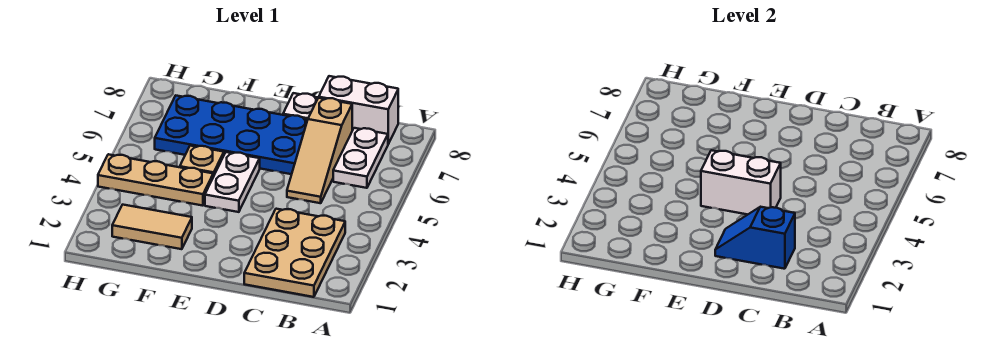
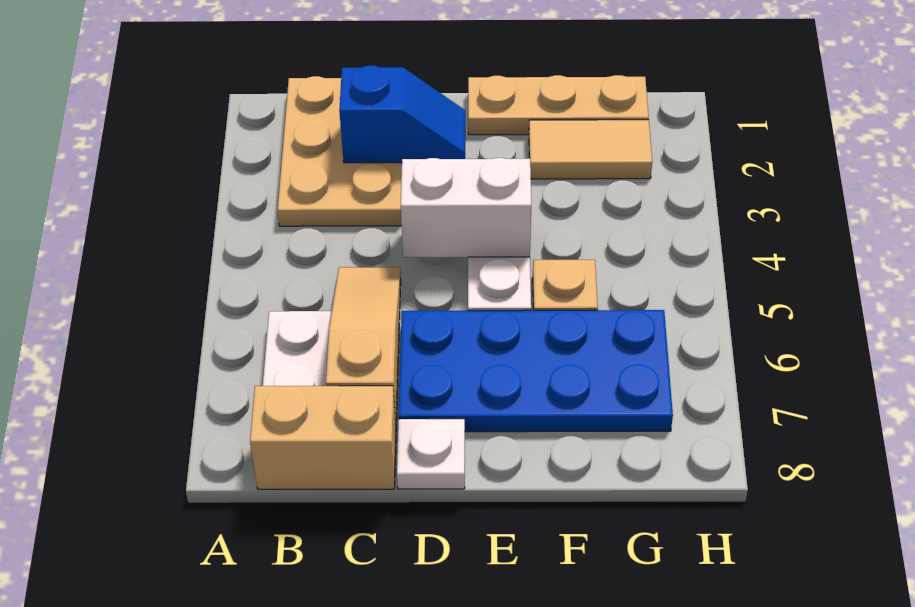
white 1x2 brick [319,76,398,144] -> tan 1x2 brick [250,386,396,489]
tan 1x3 plate [98,154,213,206] -> tan 1x3 plate moved to [468,75,649,135]

